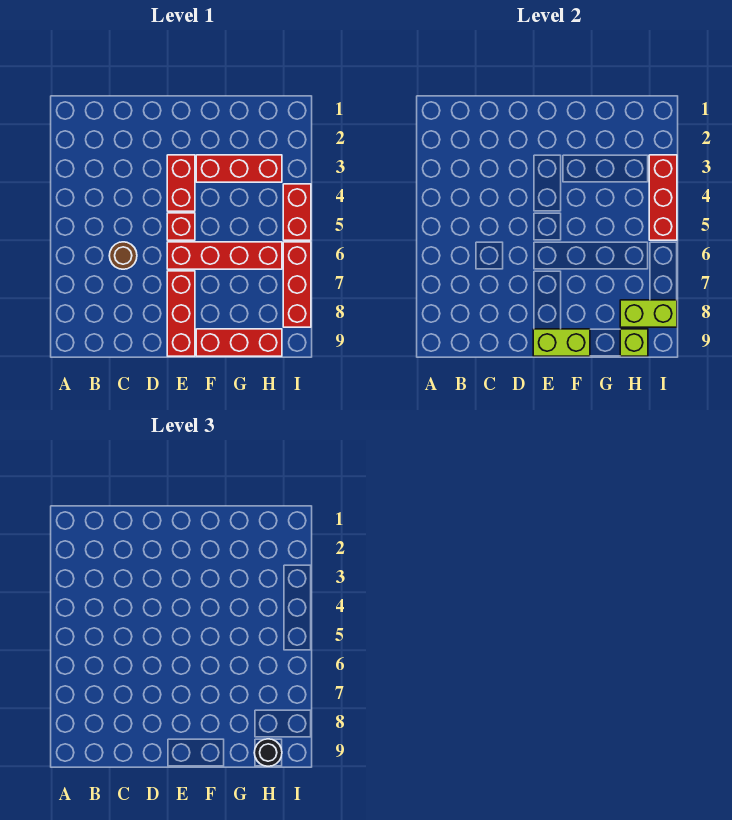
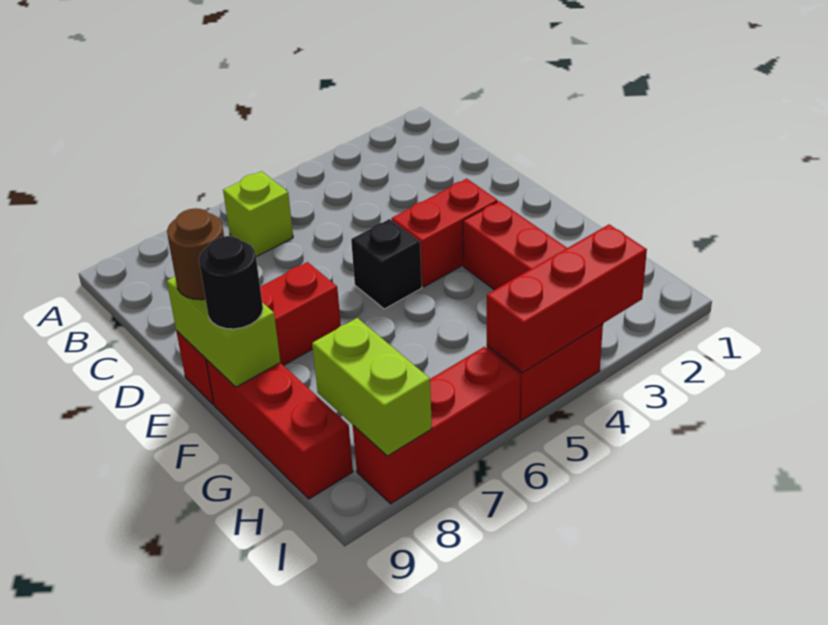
brown 1x1 round brick [109,242,137,269] -> brown 1x1 round brick moved to [167,208,224,300]
red 1x1 brick [167,213,195,240] -> black 1x1 brick [351,219,422,309]
red 1x4 brick [167,242,282,269] -> none
lime 1x1 brick [620,329,648,356] -> lime 1x1 brick moved to [223,171,293,257]
black 1x1 round brick [254,739,282,766] -> black 1x1 round brick moved to [199,236,263,329]

